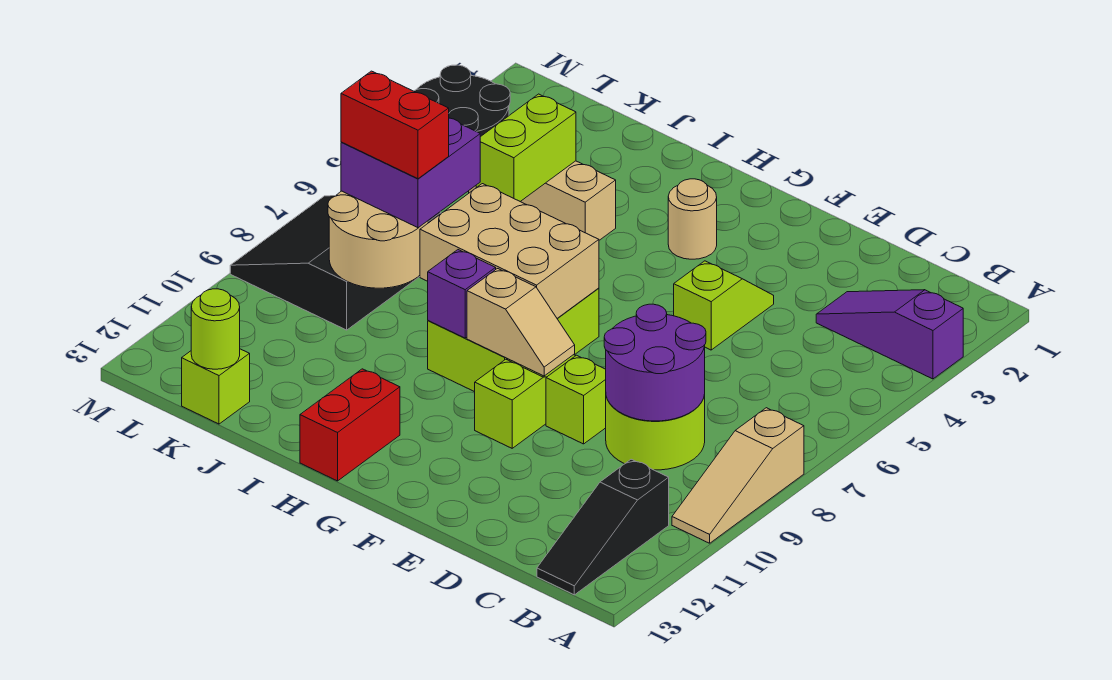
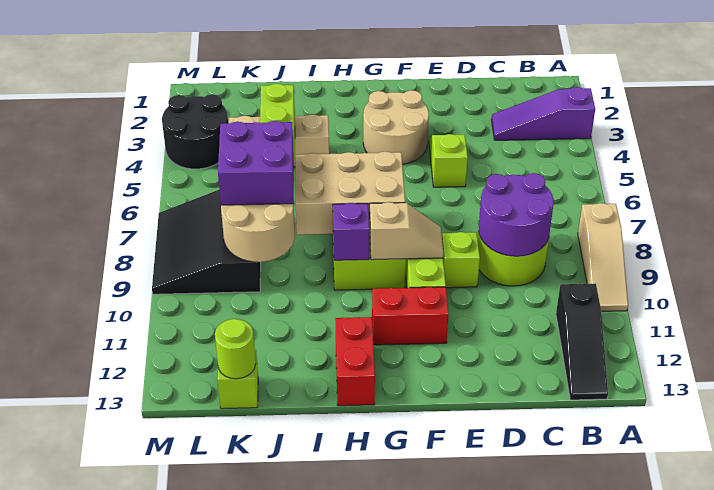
tan 1x1 round brick [668,179,717,259] -> tan 2x2 round brick [363,90,429,164]
red 1x2 brick [341,71,449,179] -> red 1x2 brick moved to [372,287,448,345]

